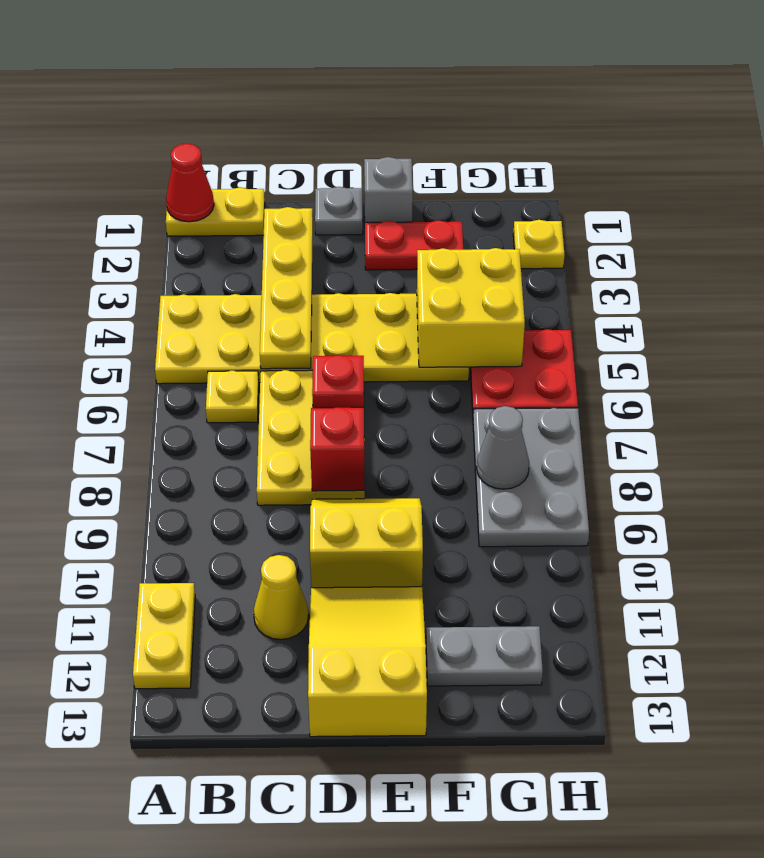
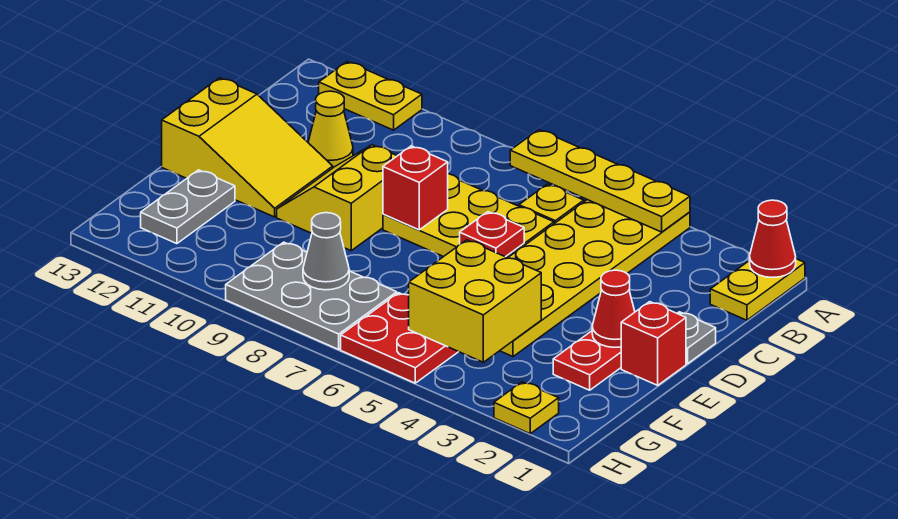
yellow 1x4 plate [260,207,313,369] -> yellow 1x4 plate moved to [510,130,690,232]
yellow 2x2 slope [310,498,423,588] -> yellow 2x2 slope turned to [277,145,397,251]
grey 1x1 brick [364,157,413,222] -> red 1x1 brick [621,302,686,385]
none -> red 1x1 cone [592,270,635,347]

